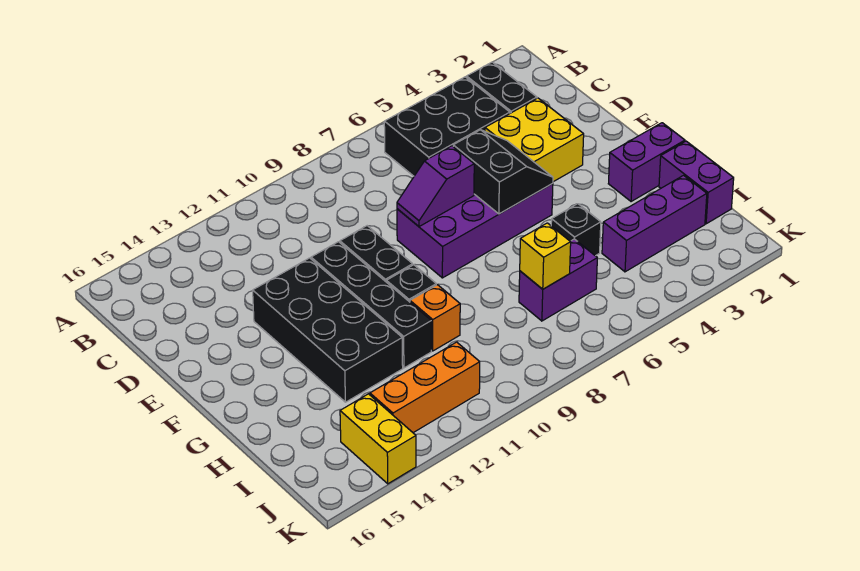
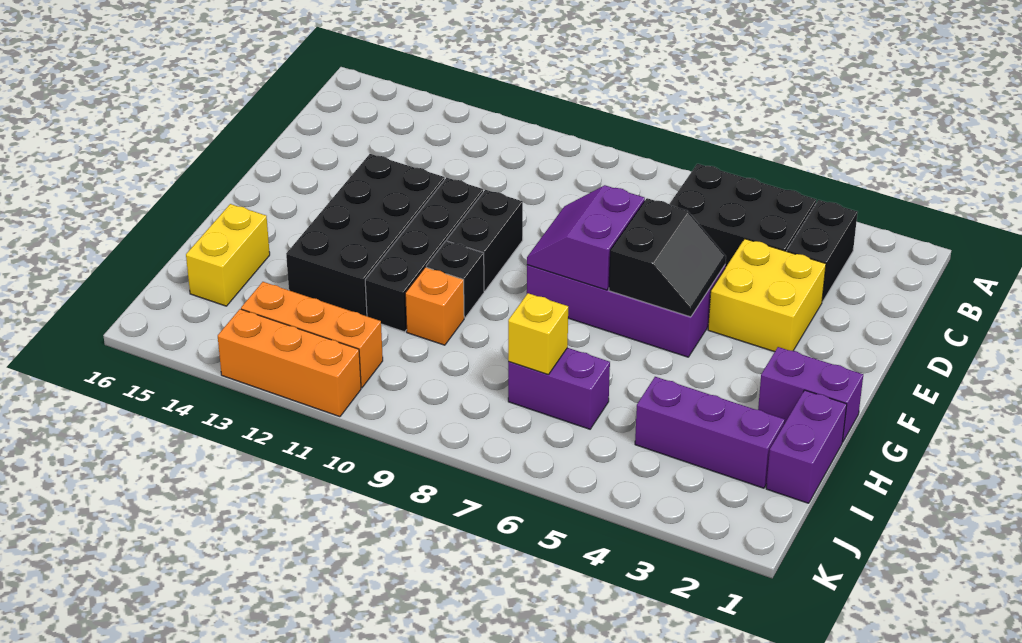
purple 1x2 slope [397,146,474,227] -> purple 2x2 slope [527,185,645,290]
black 1x1 brick [551,204,601,256] -> none
yellow 1x2 brick [340,394,416,484] -> yellow 1x2 brick moved to [186,204,270,306]
none -> orange 1x3 brick [218,309,361,417]

